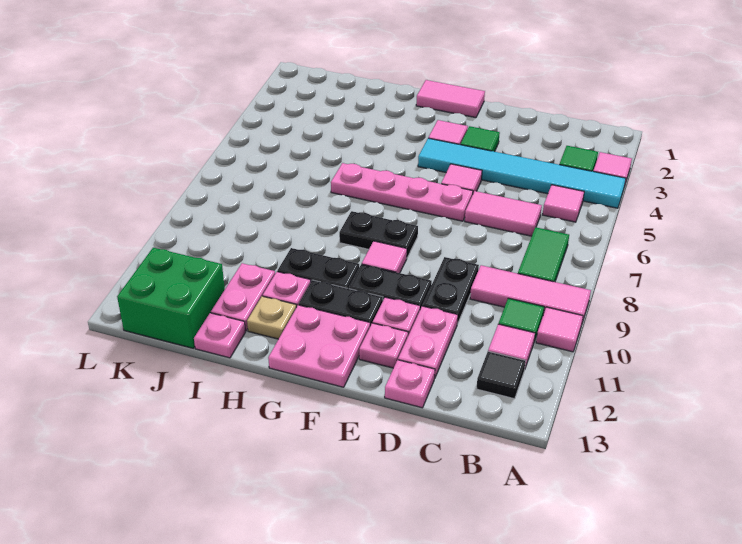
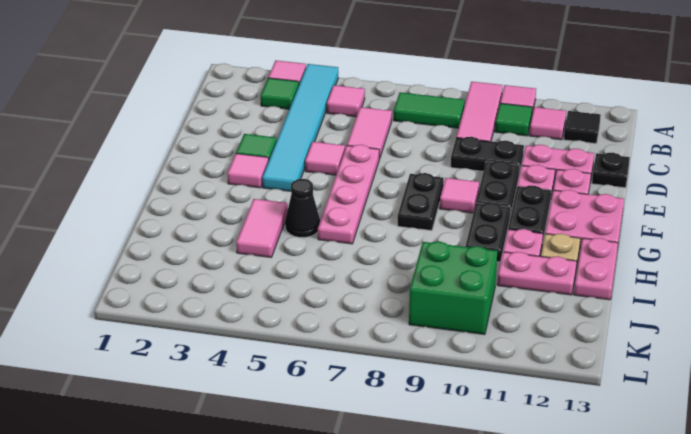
pink 1x1 plate [385,360,435,408] -> black 1x1 plate [592,153,630,188]
pink 1x2 tile [416,80,485,118] -> pink 1x2 tile moved to [236,199,288,257]
none -> black 1x1 cone [285,179,320,238]
pink 1x1 plate [194,313,246,358] -> pink 1x2 plate [574,238,618,300]
green 2x2 brick [117,248,225,348] -> green 2x2 brick moved to [409,242,497,334]

